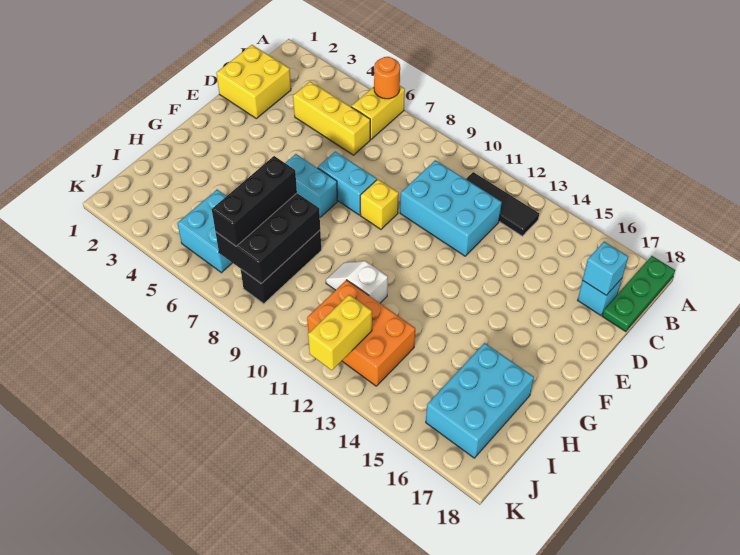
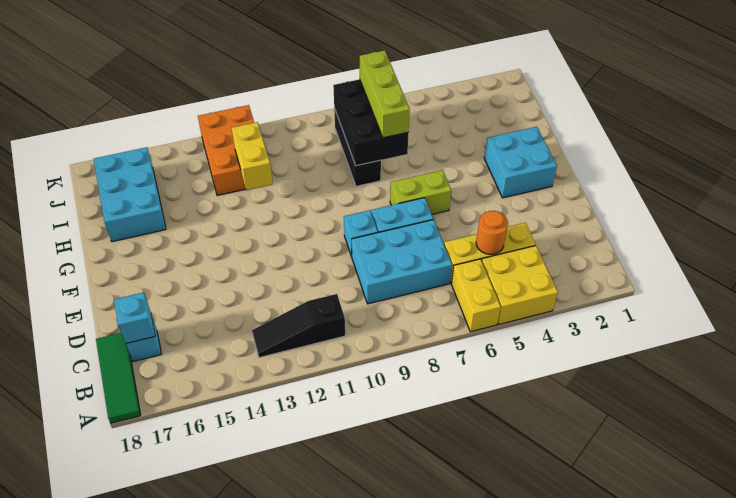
orange 1x1 round brick [374,57,400,99] -> orange 1x1 round brick moved to [476,211,508,254]
green 1x3 plate [602,256,675,332] -> green 1x3 tile [96,333,141,423]
black 1x3 tile [466,172,539,236] -> black 1x3 slope [252,294,345,358]
yellow 2x2 brick [216,45,291,119] -> yellow 2x2 brick moved to [482,246,558,324]
cyan 2x3 brick [400,160,502,256] -> cyan 2x3 brick moved to [352,219,452,304]
yellow 1x1 brick [360,179,399,229] -> cyan 1x1 brick [344,210,378,257]
cyan 1x2 brick [286,154,338,217] -> lime 1x2 brick [390,170,451,214]
black 1x3 brick [212,156,297,246] -> lime 1x3 brick [360,50,410,138]
white 1x2 slope [326,261,388,303] -> none
cyan 2x2 brick [177,190,232,273] -> cyan 2x2 brick moved to [484,127,557,198]
orange 2x3 brick [307,280,415,386] -> orange 2x3 brick turned to [198,105,254,196]
yellow 1x2 brick [308,295,372,370] -> yellow 1x2 brick moved to [232,122,273,190]

